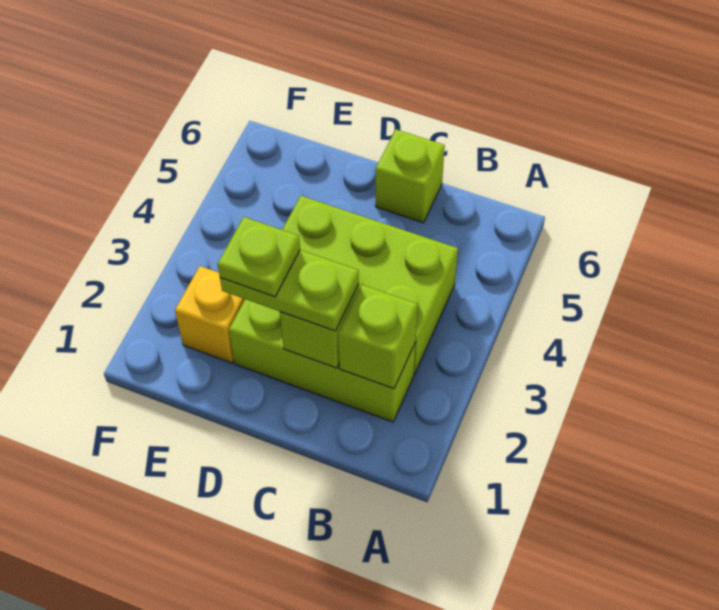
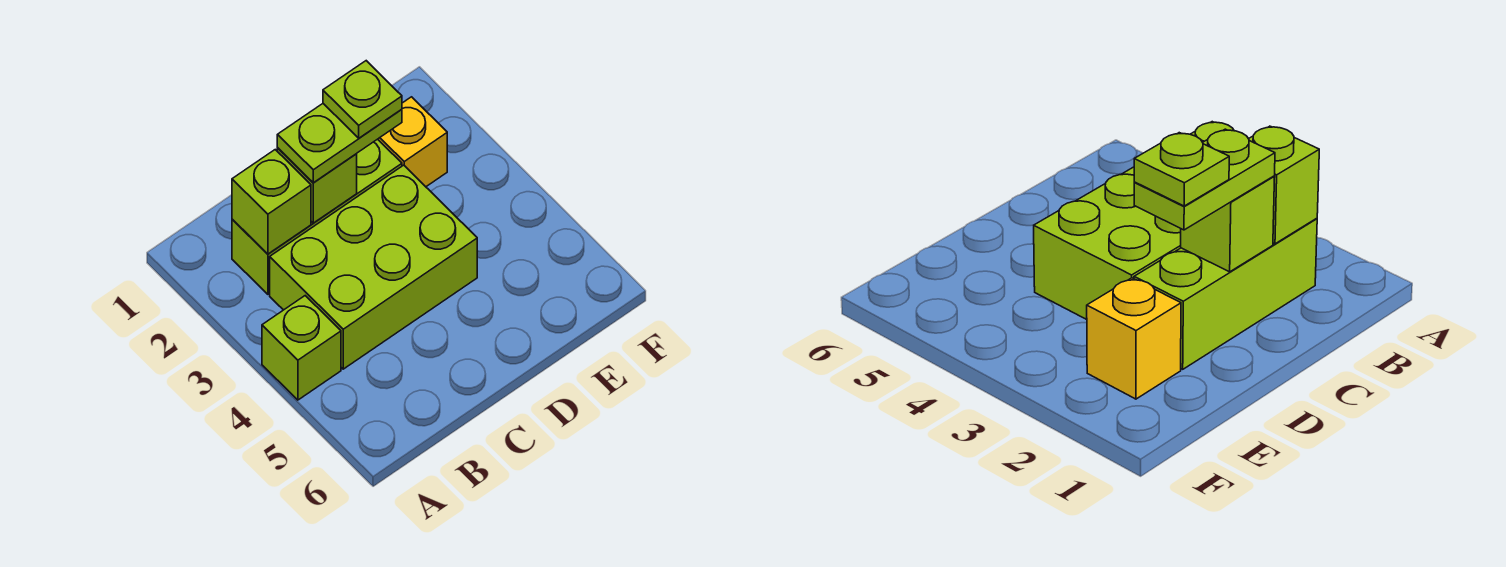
lime 1x1 brick [376,130,445,223] -> lime 1x1 brick moved to [262,296,341,400]

